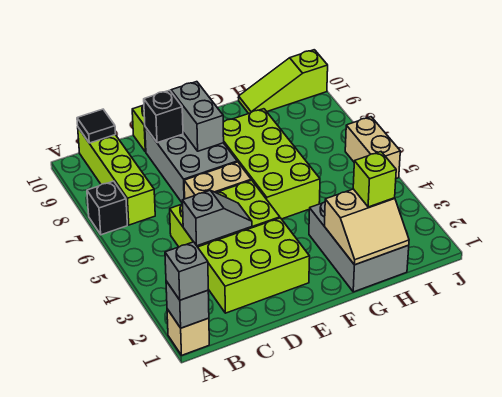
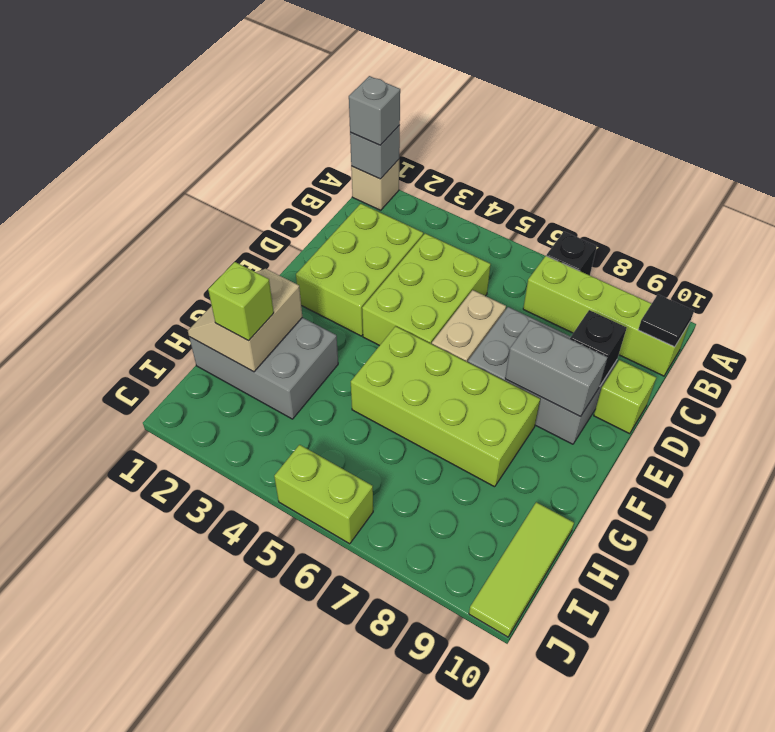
grey 1x2 slope [183,190,252,246] -> none
lime 1x3 slope [239,50,328,113] -> lime 1x3 tile [469,502,574,637]
tan 1x2 brick [345,117,400,179] -> lime 1x2 brick [274,445,373,544]

